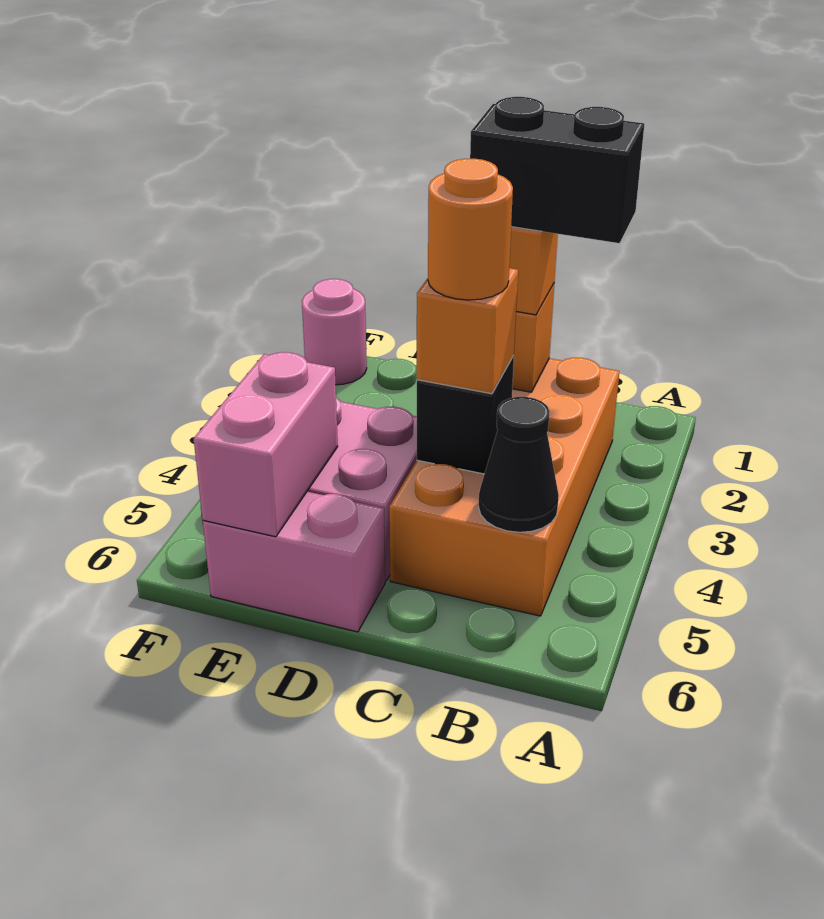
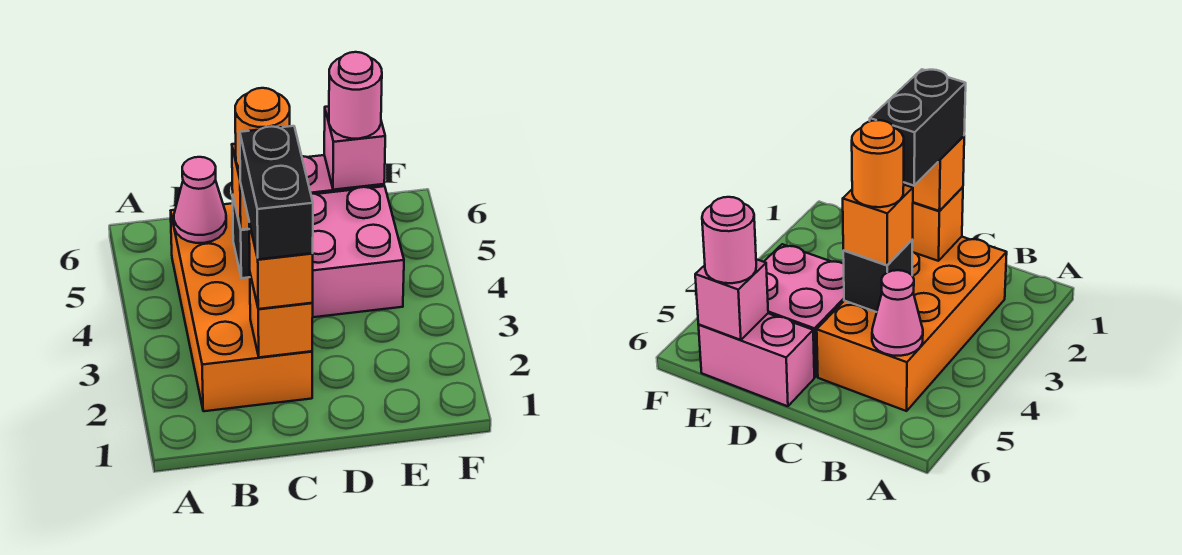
black 1x2 brick [470,97,644,243] -> black 1x2 brick turned to [240,126,313,259]
black 1x1 cone [479,397,559,532] -> pink 1x1 cone [174,157,226,243]
pink 1x2 brick [194,352,338,537] -> pink 1x1 brick [324,106,385,190]
pink 1x1 round brick [302,279,367,385] -> pink 1x1 round brick moved to [329,52,382,139]

